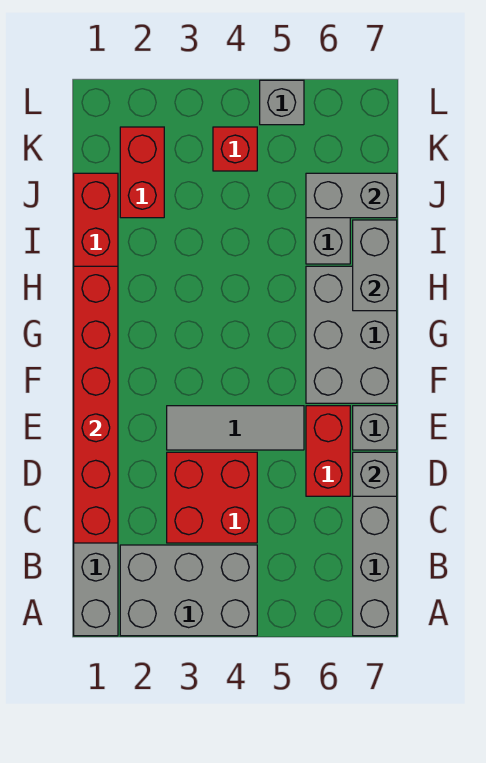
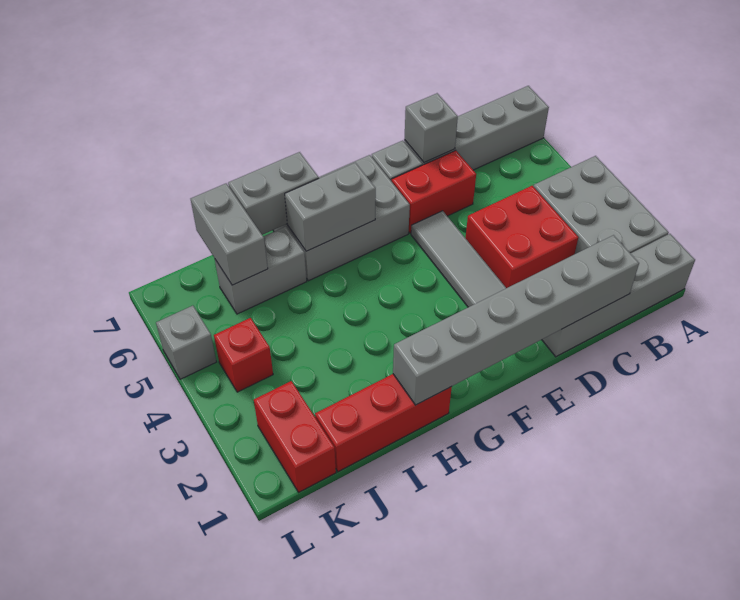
red 1x6 brick [74,266,118,543] -> grey 1x6 brick [393,235,639,405]
none -> grey 1x2 brick [285,163,376,251]
red 1x2 brick [120,127,164,218] -> red 1x2 brick turned to [254,381,336,492]

